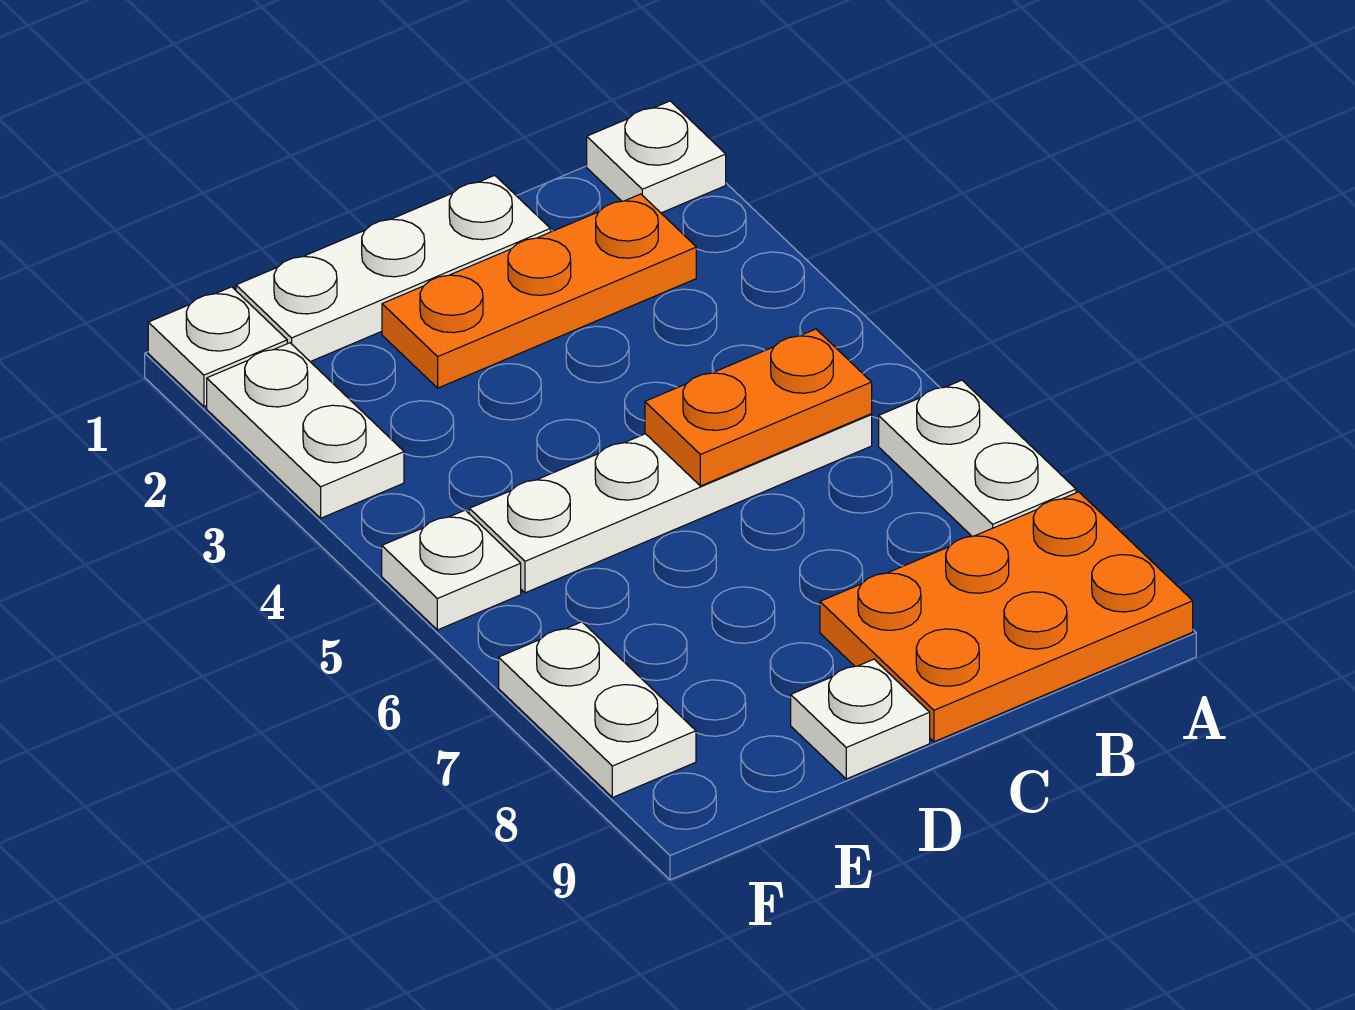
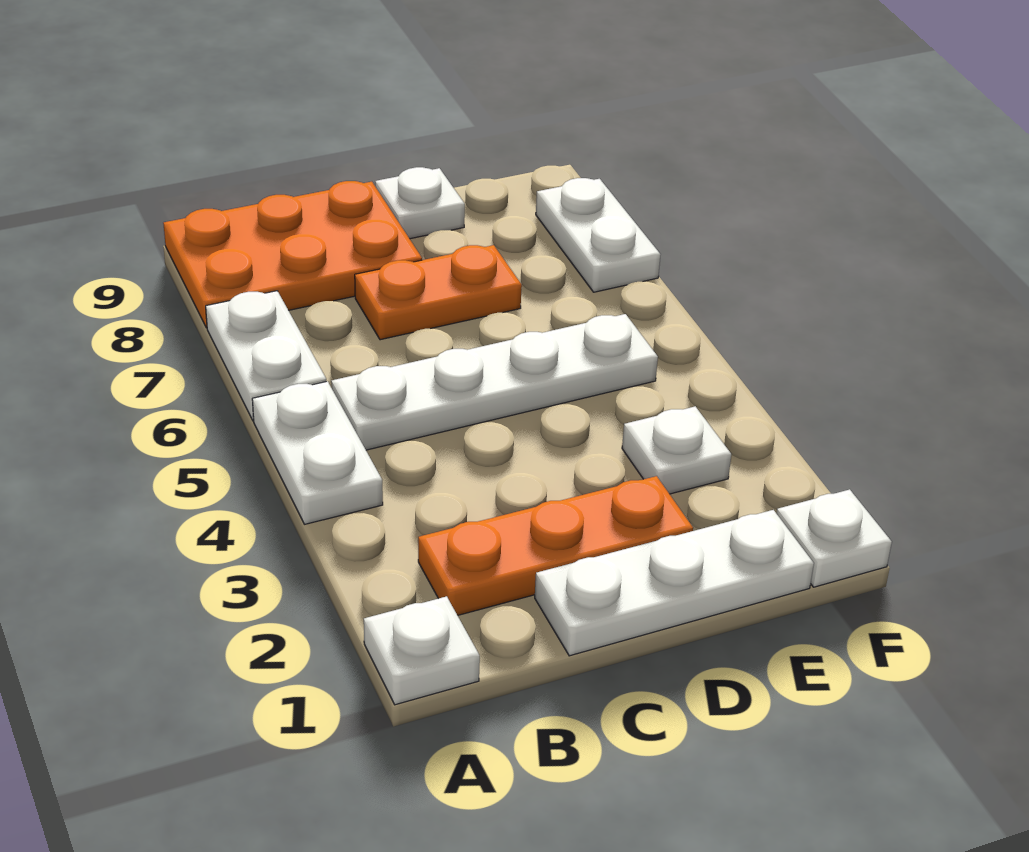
orange 1x2 plate [645,329,872,486] -> orange 1x2 plate moved to [355,245,522,340]
white 1x2 plate [207,343,404,518] -> white 1x2 plate moved to [252,381,383,524]
white 1x1 plate [382,510,521,630] -> white 1x1 plate moved to [622,406,731,494]

